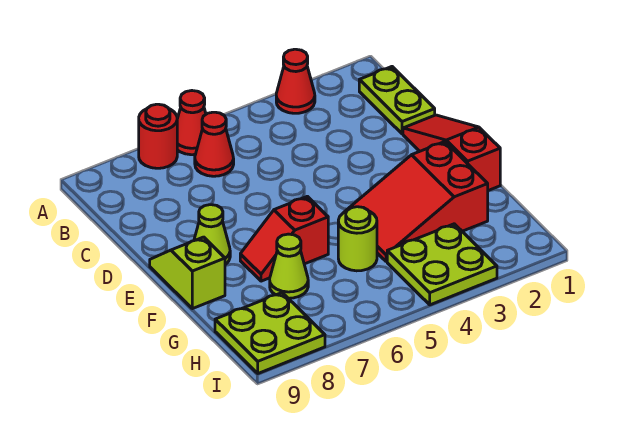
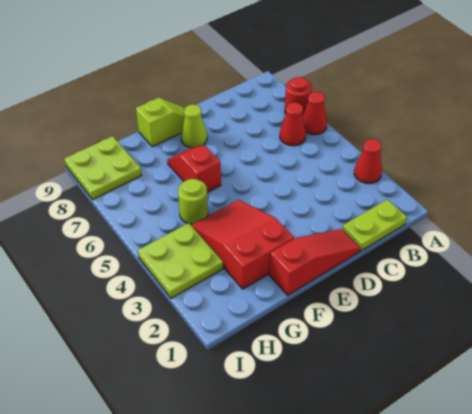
lime 1x1 cone [270,234,308,298] -> none

